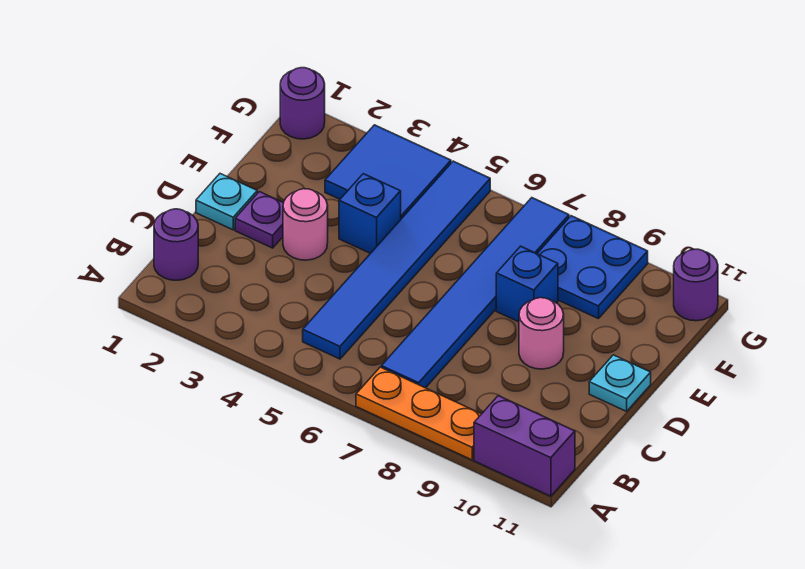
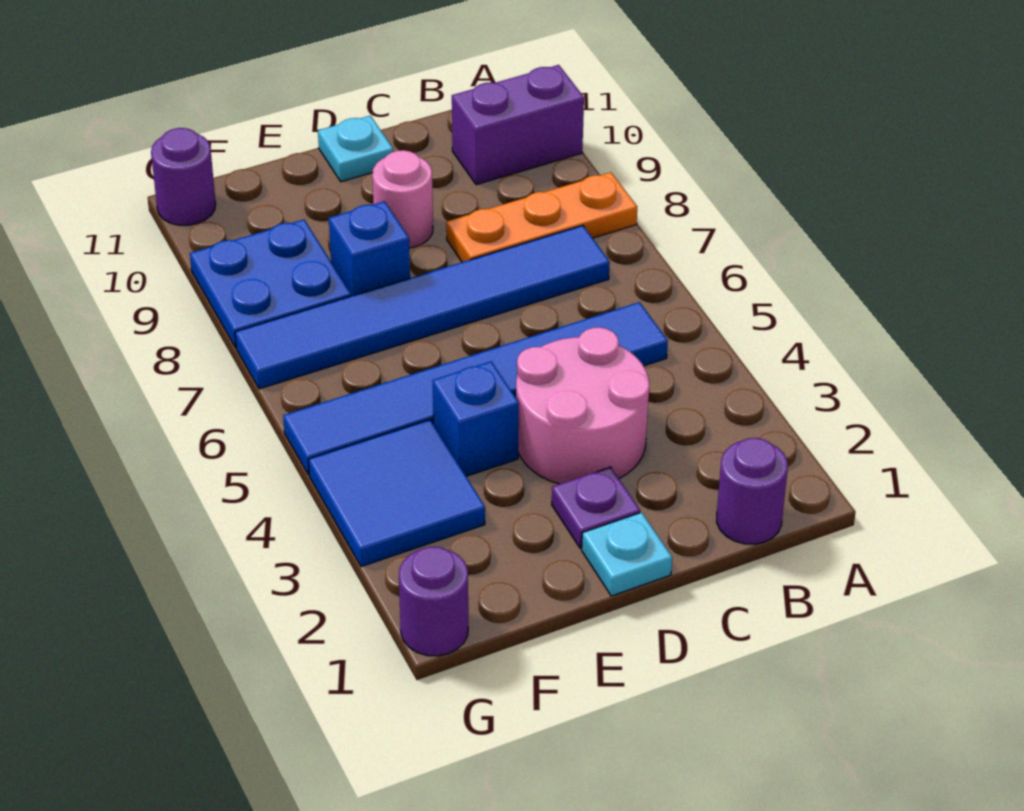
orange 1x3 plate [356,367,481,460] -> orange 1x3 plate turned to [446,172,637,262]
purple 1x2 brick [474,396,575,496] -> purple 1x2 brick turned to [452,65,584,185]
pink 1x1 round brick [283,189,328,260] -> pink 2x2 round brick [516,327,649,484]

